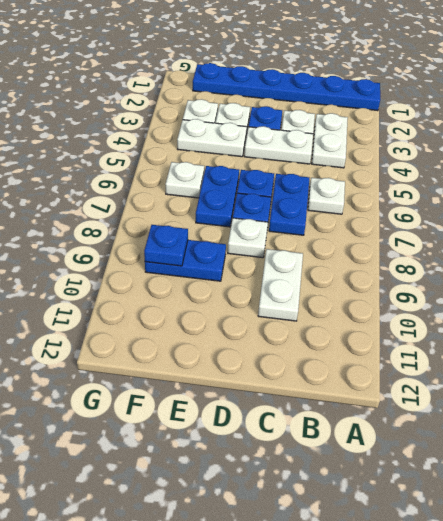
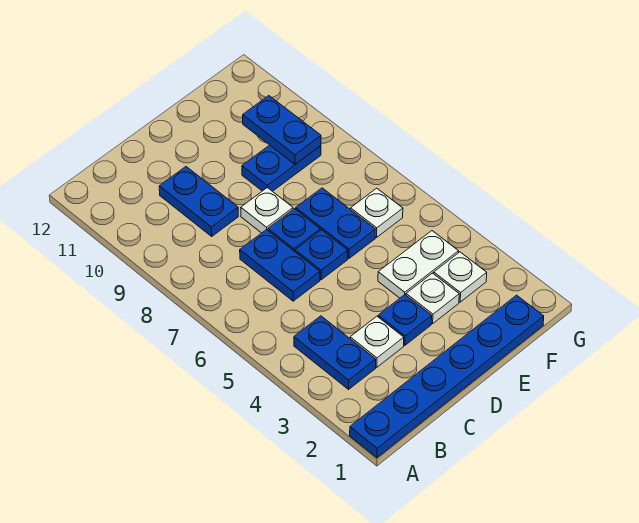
white 1x2 plate [312,113,348,168] -> blue 1x2 plate [294,316,376,389]
white 1x1 plate [308,178,345,214] -> none
white 1x2 plate [244,126,313,164] -> none
white 1x2 plate [258,249,303,321] -> blue 1x2 plate [159,167,238,236]
blue 1x1 plate [144,225,188,266] -> blue 1x2 plate [243,96,321,164]

